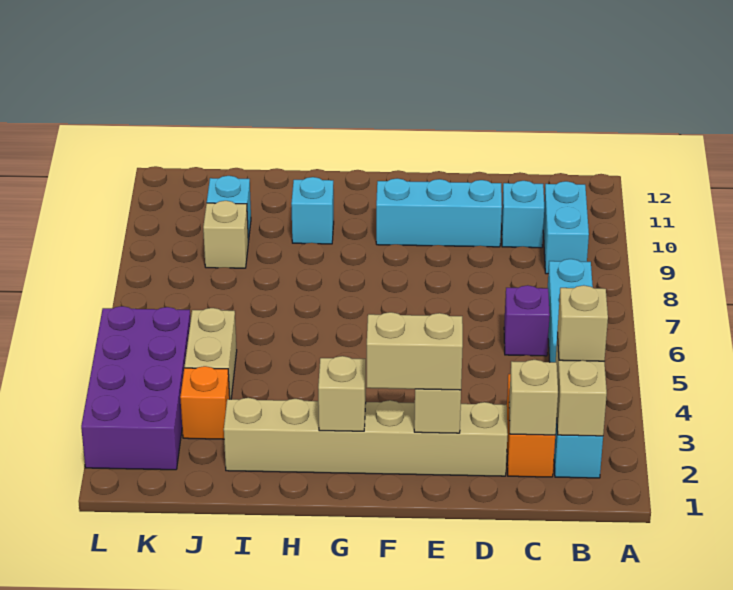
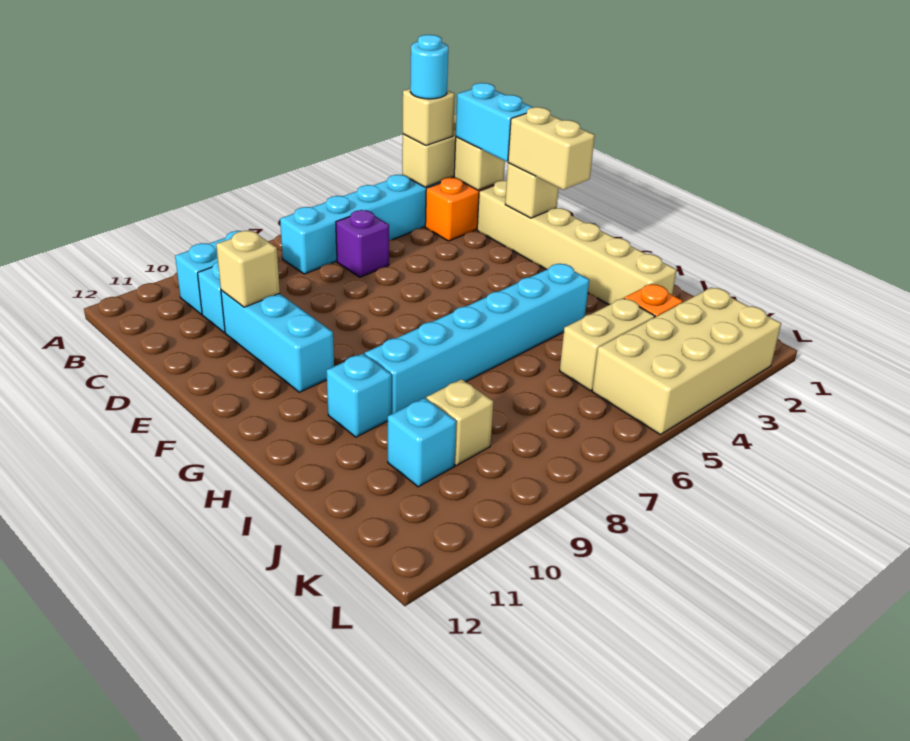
none -> cyan 1x1 round brick [410,35,448,99]
none -> cyan 1x2 brick [456,83,533,162]
tan 1x1 brick [318,356,366,431] -> tan 1x1 brick moved to [216,231,280,307]
none -> cyan 1x6 brick [365,264,589,414]
purple 2x4 brick [81,306,191,470] -> tan 2x4 brick [592,287,781,435]

